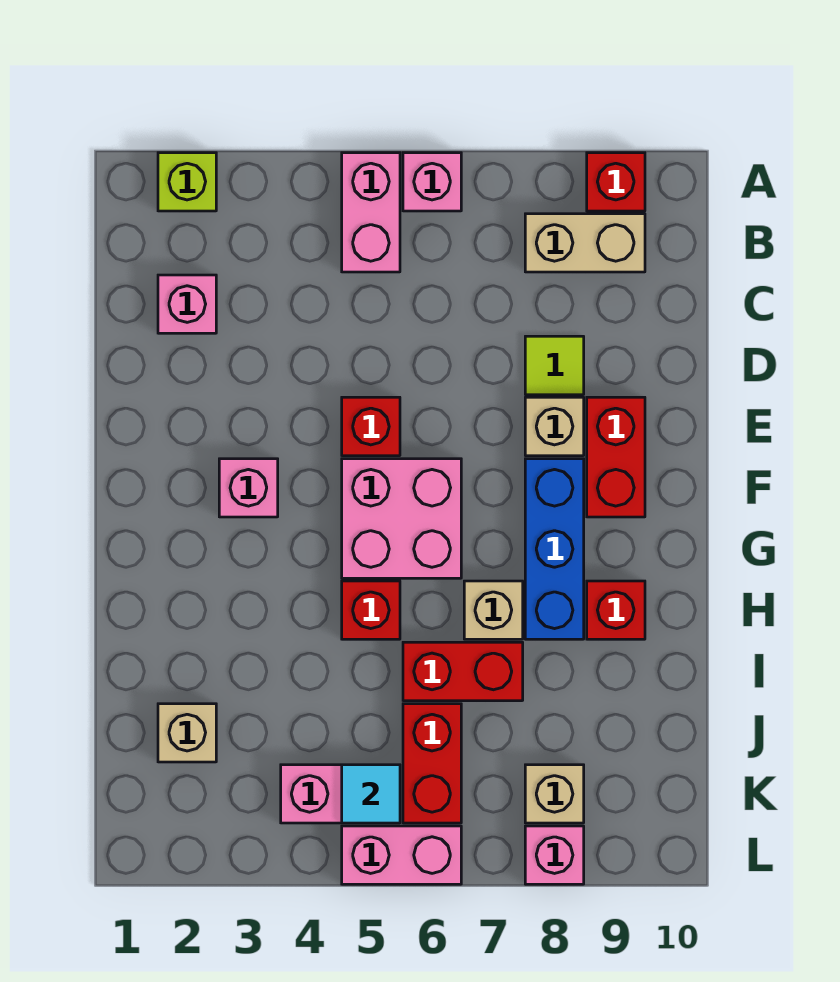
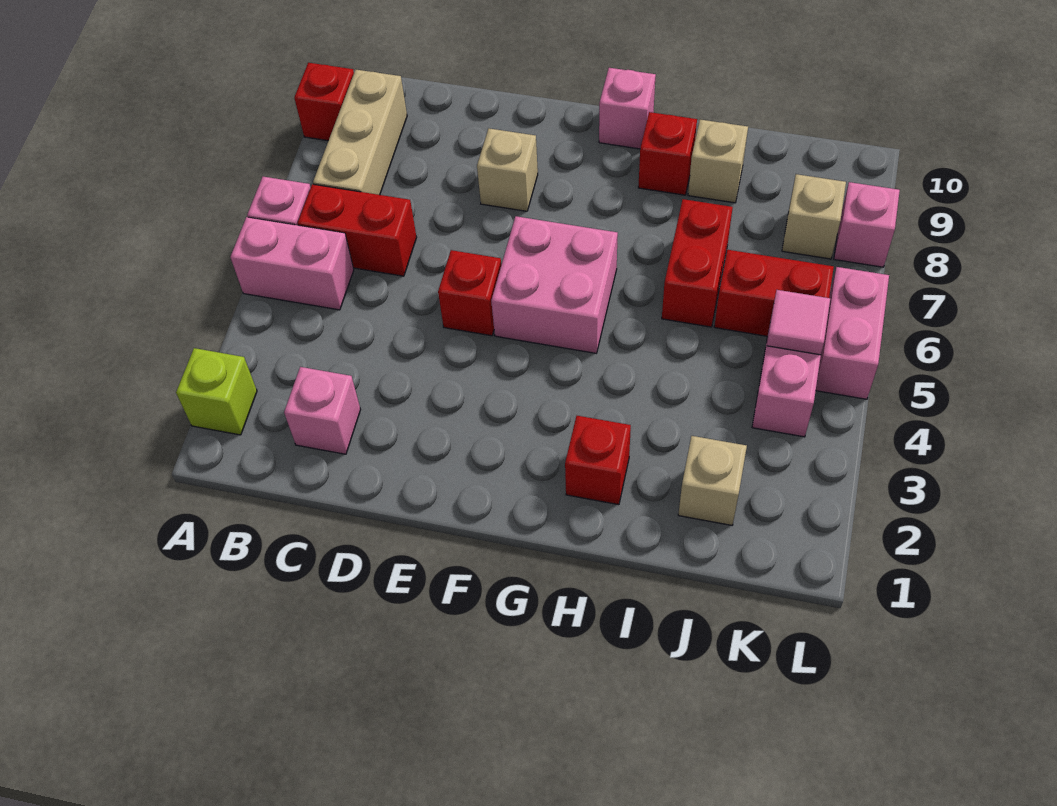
tan 1x2 brick [525,214,645,272] -> tan 1x3 brick [313,70,407,195]
lime 1x1 tile [525,336,584,395] -> none
red 1x2 brick [587,397,645,517] -> red 1x2 brick moved to [298,184,417,276]
pink 1x1 brick [219,459,278,517] -> pink 1x1 brick moved to [599,68,656,149]
blue 1x3 brick [525,459,584,639] -> none
red 1x1 brick [342,581,400,639] -> red 1x1 brick moved to [565,416,631,505]
tan 1x1 brick [464,581,523,639] -> tan 1x1 brick moved to [688,120,748,203]
cyan 1x1 tile [342,765,400,823] -> pink 1x1 tile [767,290,830,355]

